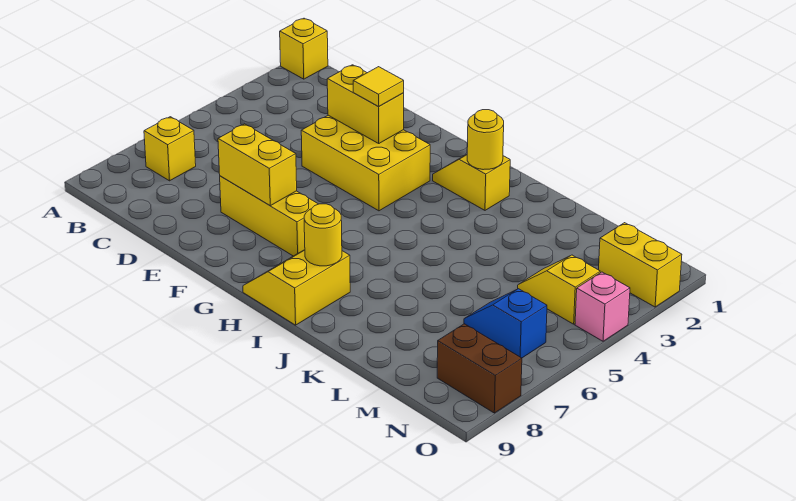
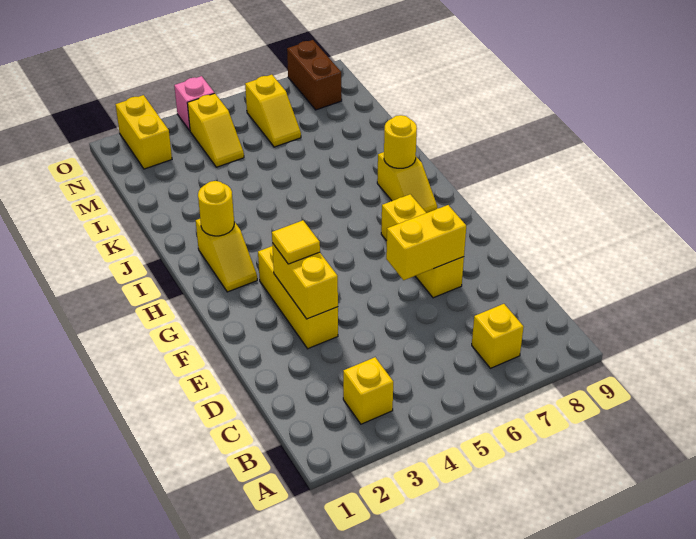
yellow 1x1 brick [280,18,328,79] -> yellow 1x1 brick moved to [343,357,393,424]
yellow 2x3 brick [301,115,430,211] -> yellow 1x3 brick [258,246,338,349]
yellow 1x2 brick [218,124,297,206] -> yellow 1x2 brick turned to [386,205,466,280]
yellow 2x2 slope [243,250,350,325] -> yellow 1x2 slope [377,152,437,213]
blue 1x2 slope [464,289,547,358] -> yellow 1x2 slope [245,75,301,147]

